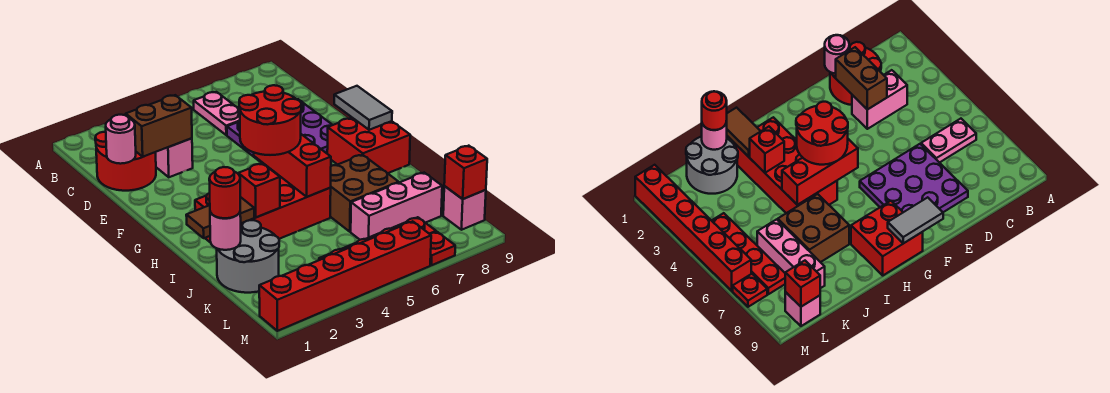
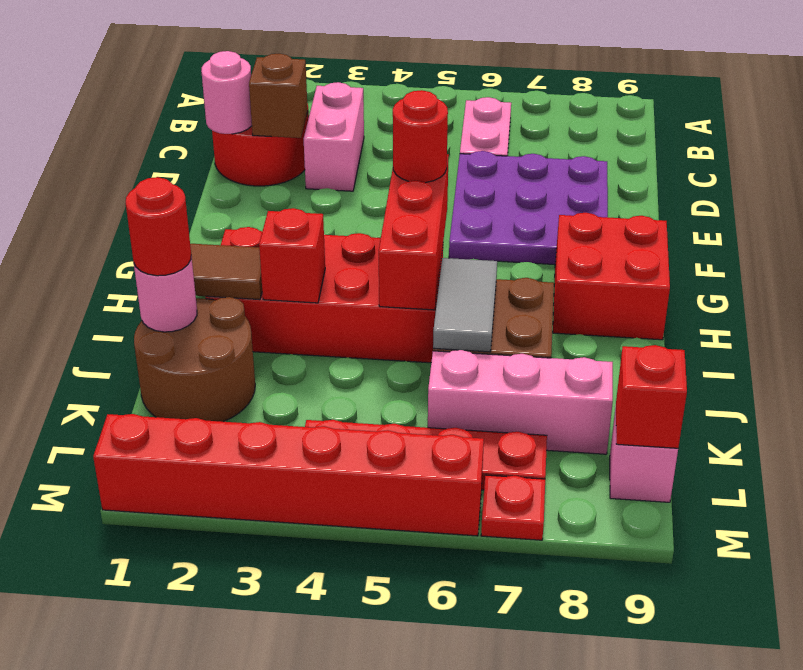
brown 1x2 brick [126,95,192,157] -> brown 1x1 brick [249,54,308,138]
grey 1x2 tile [334,86,392,130] -> grey 1x2 tile moved to [433,258,497,352]
red 2x2 round brick [239,85,301,155] -> red 1x1 round brick [393,90,448,183]
grey 2x2 round brick [217,220,279,293] -> brown 2x2 round brick [134,297,255,422]

